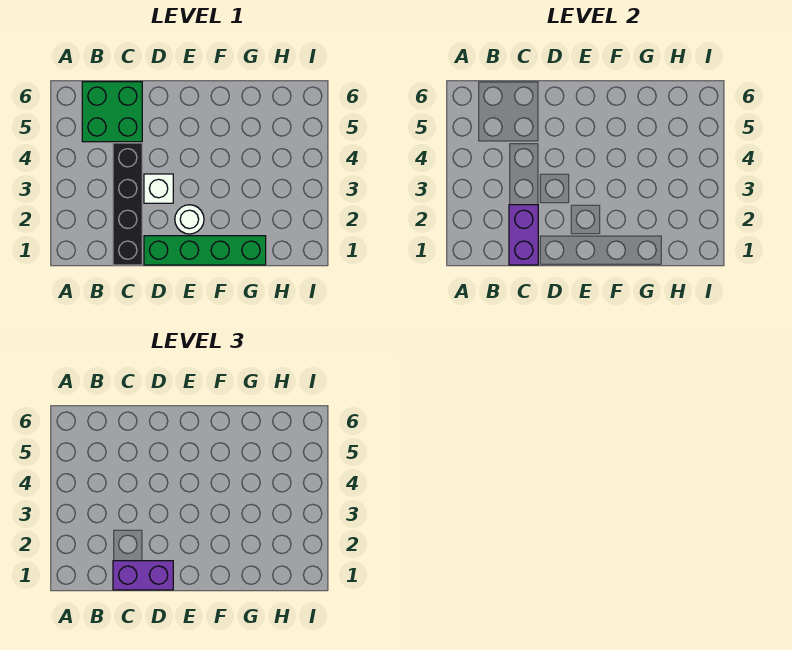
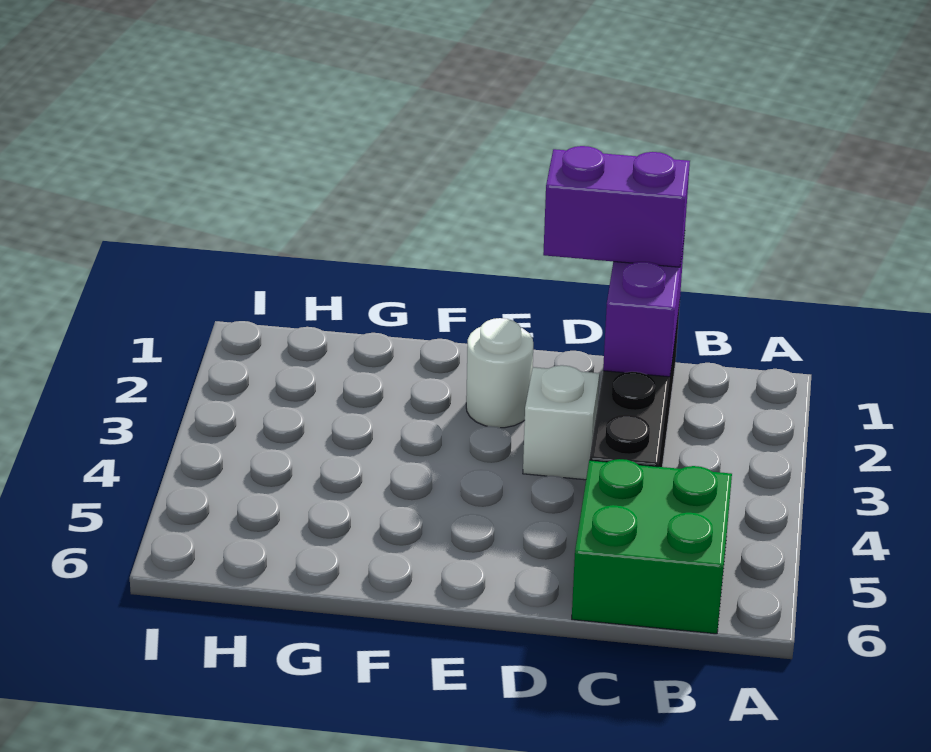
green 1x4 brick [144,236,266,265] -> none

